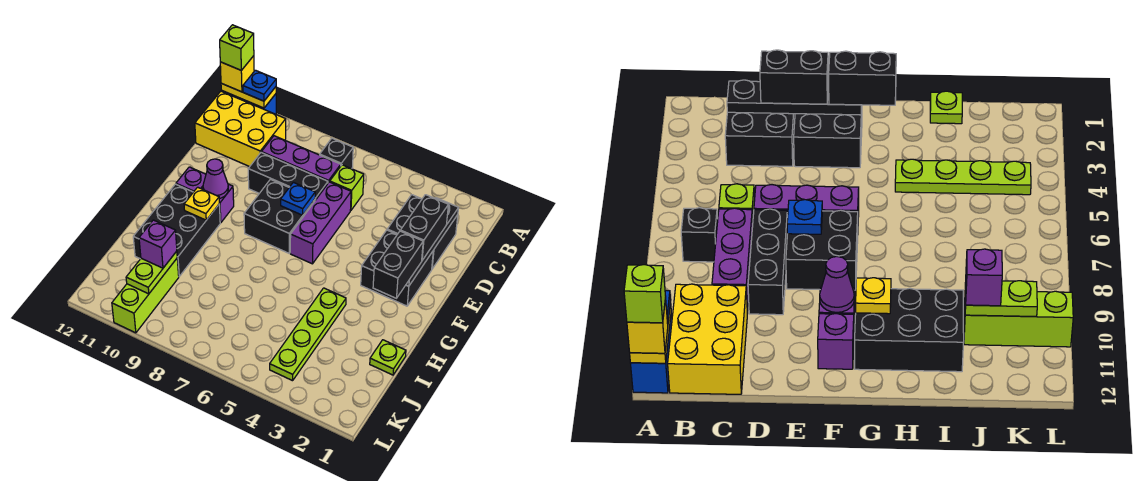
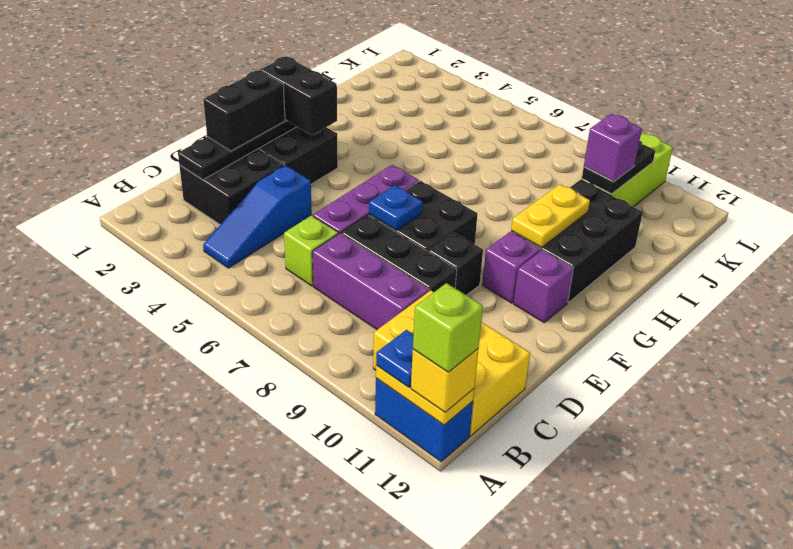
none -> blue 1x3 slope [203,165,312,268]
black 1x1 brick [320,138,353,169] -> black 1x1 brick moved to [428,232,483,295]
black 1x2 brick [373,231,423,298] -> black 1x2 brick turned to [260,57,337,135]
purple 1x1 cone [203,159,228,198] -> none
yellow 1x1 plate [184,187,219,220] -> yellow 1x2 plate [511,184,590,247]
lime 1x4 plate [270,288,346,381] -> none
lime 1x1 plate [370,340,406,375] -> none
lime 1x2 plate [126,251,177,294] -> black 1x2 plate [582,141,655,194]

